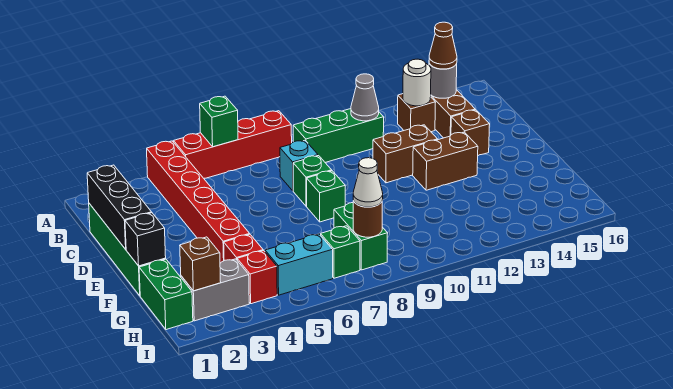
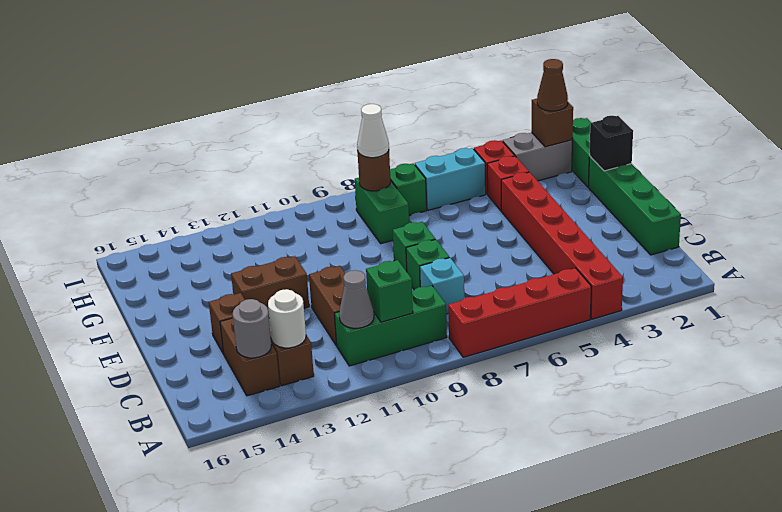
green 1x1 brick [200,96,238,147] -> green 1x1 brick moved to [366,260,413,322]
brown 1x1 cone [429,22,457,69] -> brown 1x1 cone moved to [537,59,568,111]
black 1x3 brick [87,165,152,249] -> none
brown 1x2 brick [373,125,438,183] -> brown 1x2 brick turned to [309,266,345,346]

